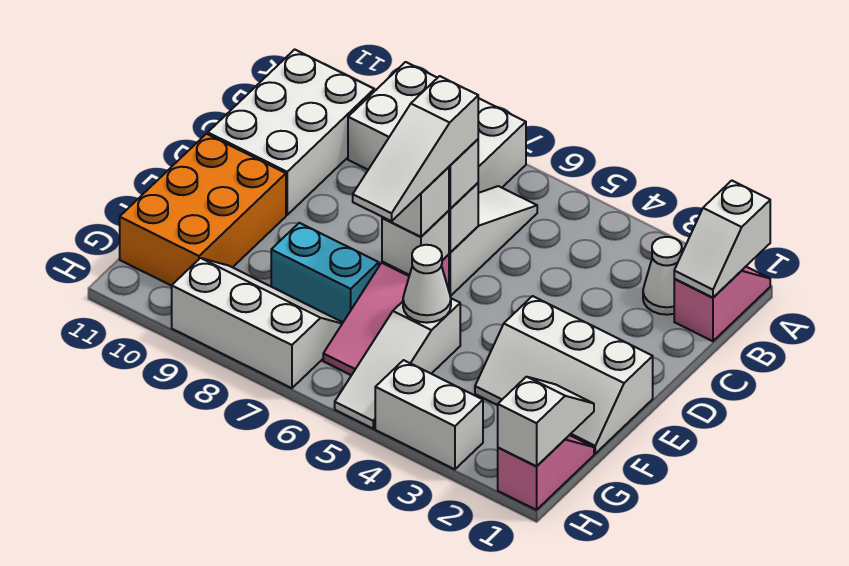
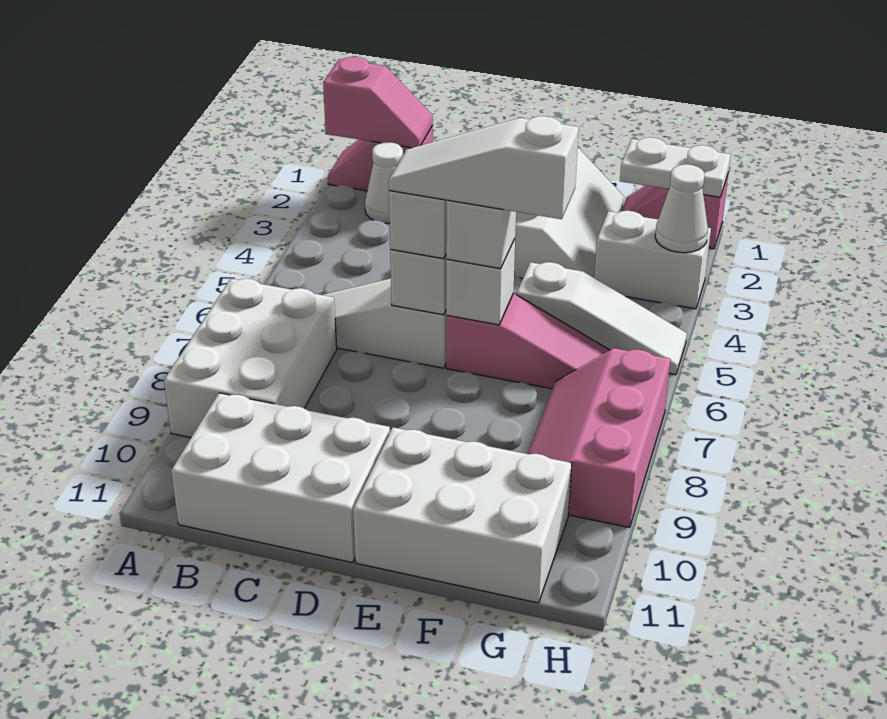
white 1x2 slope [674,181,770,298] -> pink 1x2 slope [323,57,433,148]
white 1x3 slope [353,76,478,221] -> white 1x3 slope turned to [389,116,579,219]
orange 2x3 brick [120,134,286,286] -> white 2x3 brick [353,427,572,603]
white 1x1 cone [403,245,451,323] -> white 1x1 cone moved to [655,164,708,253]
cyan 1x2 brick [271,223,379,322] -> none
white 1x2 slope [498,377,594,466] -> white 1x2 plate [620,137,731,197]
white 2x3 slope [172,258,343,388] -> pink 2x3 slope [528,348,670,528]
white 1x2 brick [375,360,483,469] -> white 1x2 brick turned to [594,211,711,309]

